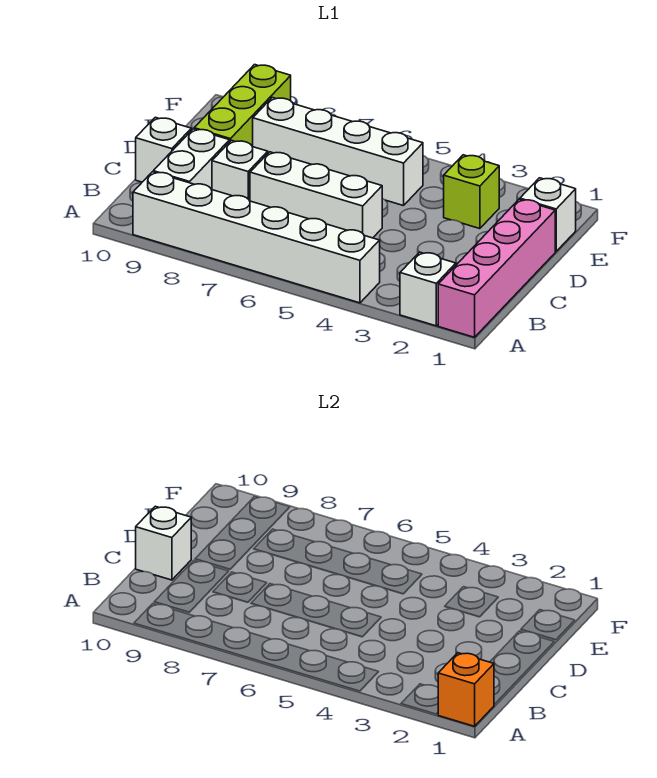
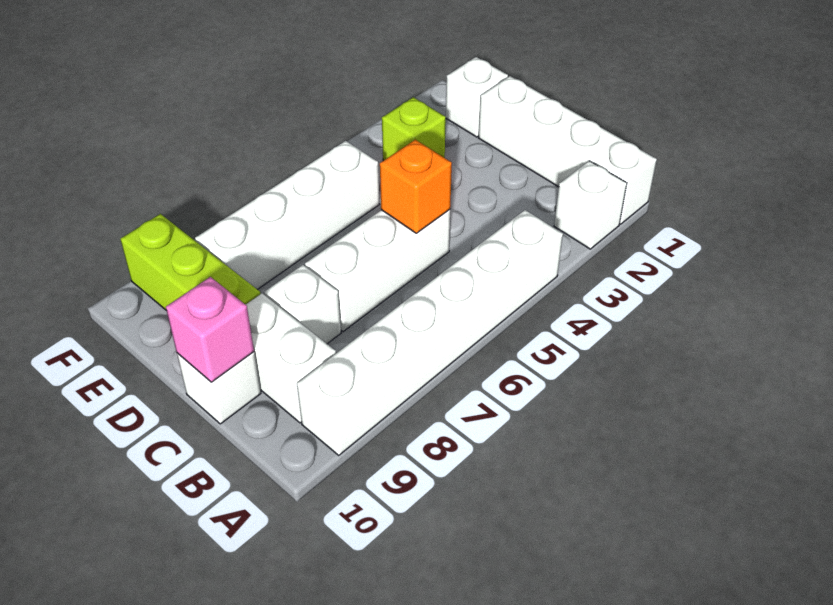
pink 1x4 brick [438,199,555,337] -> white 1x4 brick [479,76,657,224]
orange 1x1 brick [438,653,494,726] -> orange 1x1 brick moved to [380,140,452,233]
white 1x1 brick [136,506,191,580] -> pink 1x1 brick [166,277,254,382]

